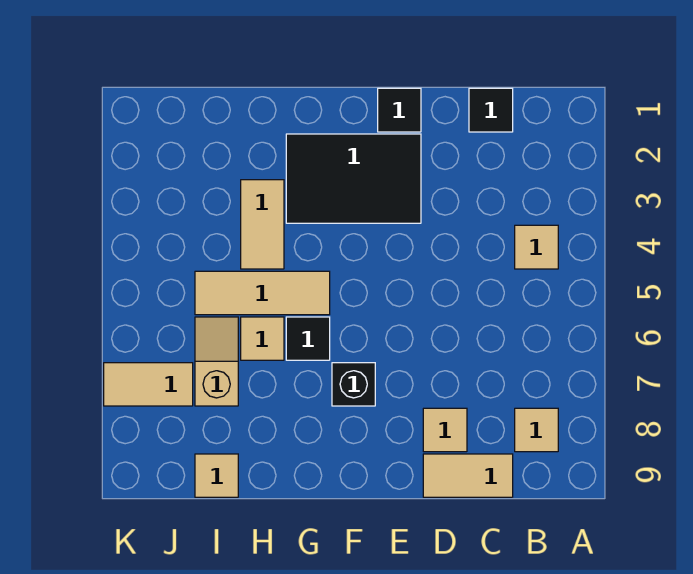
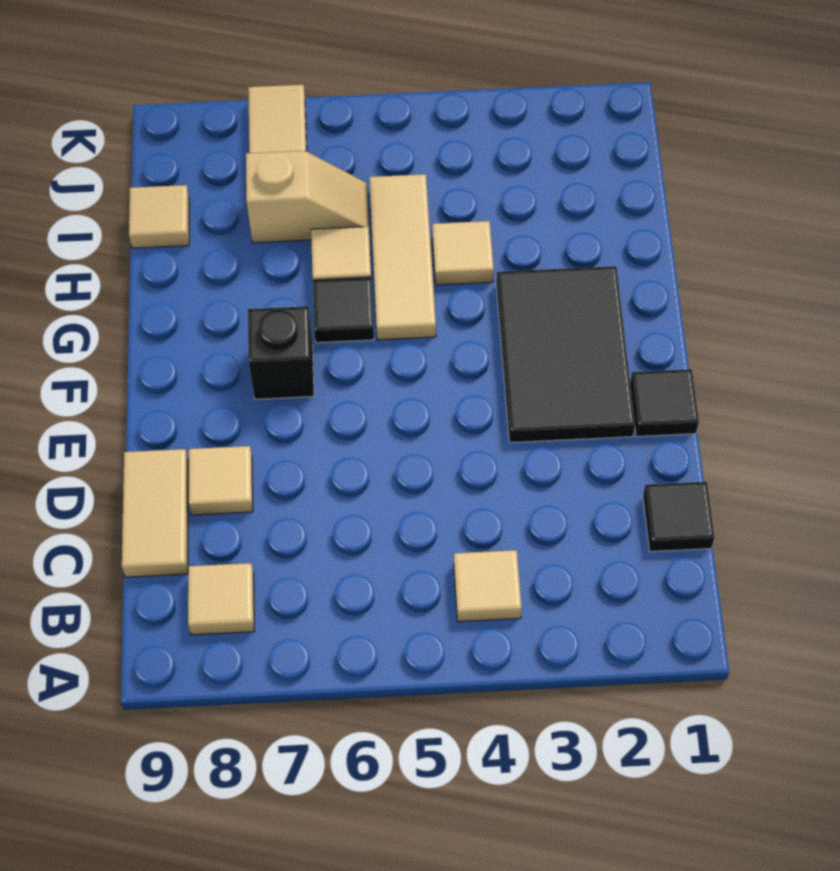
tan 1x2 tile [241,180,284,269] -> tan 1x1 tile [432,221,494,285]

